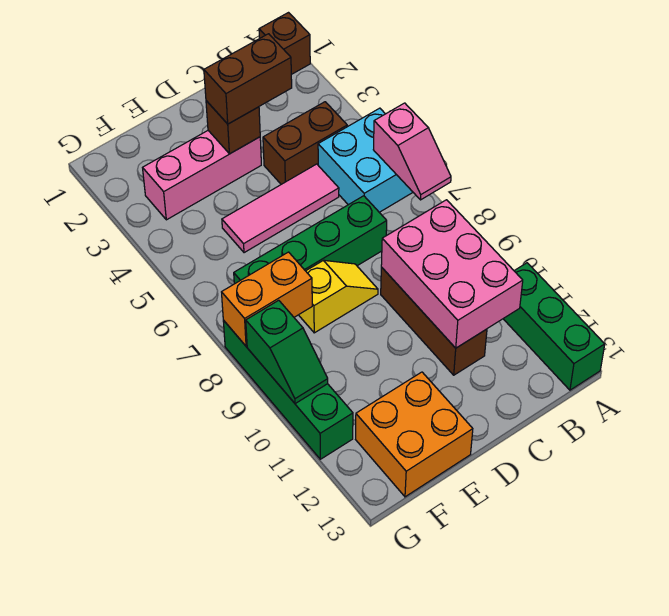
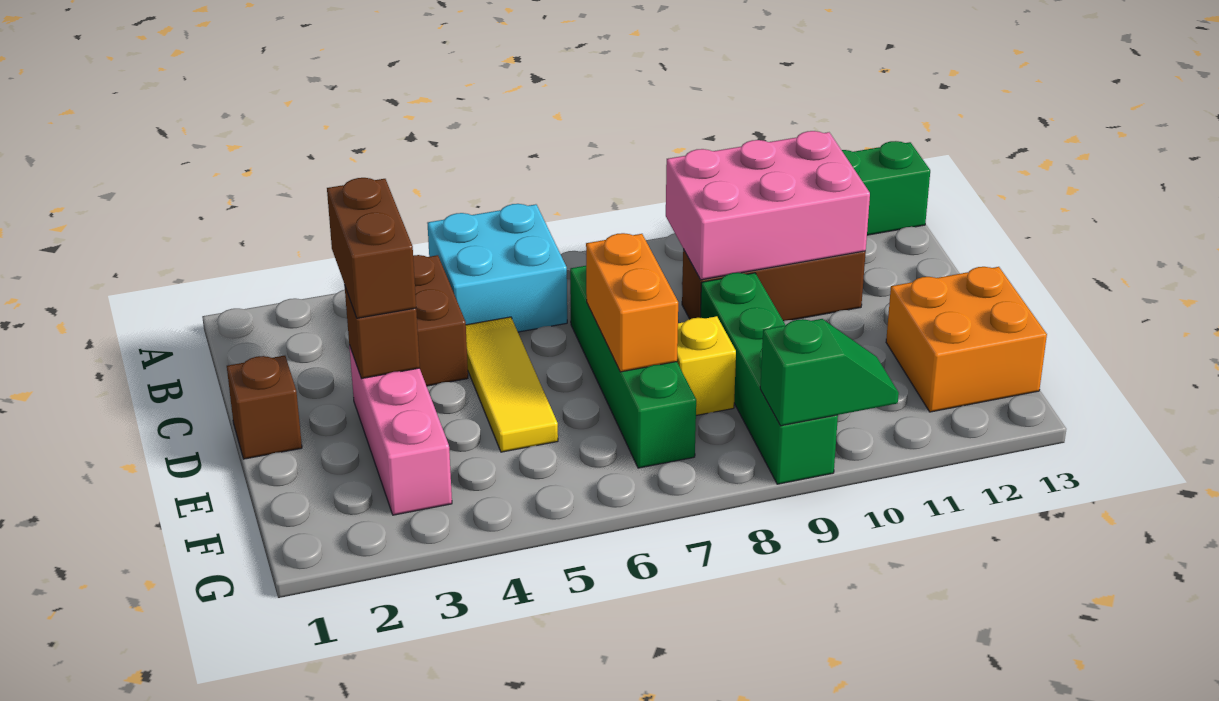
brown 1x1 brick [259,13,310,75] -> brown 1x1 brick moved to [227,356,302,459]
pink 1x2 slope [373,103,451,200] -> none
pink 1x3 tile [222,164,339,253] -> yellow 1x3 tile [466,317,558,452]
orange 1x2 brick [222,252,312,346] -> orange 1x2 brick moved to [586,233,678,372]
green 1x4 brick [223,320,353,459] -> green 1x4 brick turned to [700,273,838,484]

